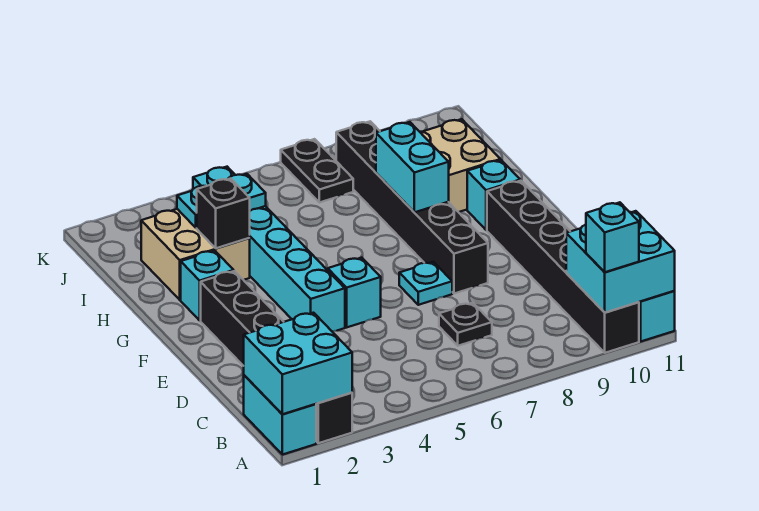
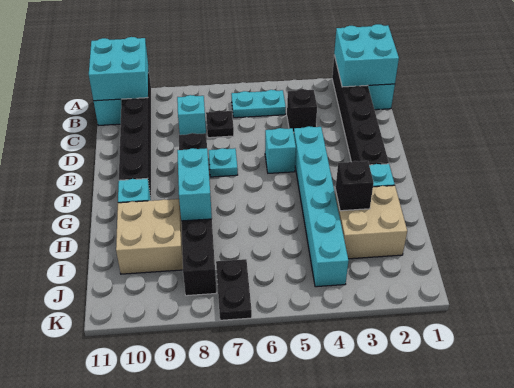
cyan 1x1 brick [586,202,639,272] -> cyan 1x1 brick moved to [177,95,206,135]
none -> black 1x1 brick [287,89,317,133]
cyan 1x2 plate [177,174,266,228] -> cyan 1x2 plate moved to [231,90,286,118]

